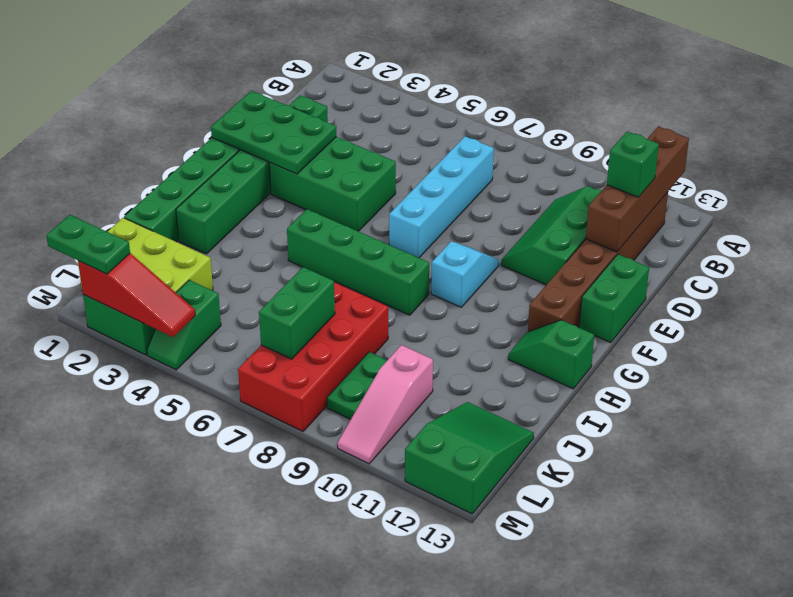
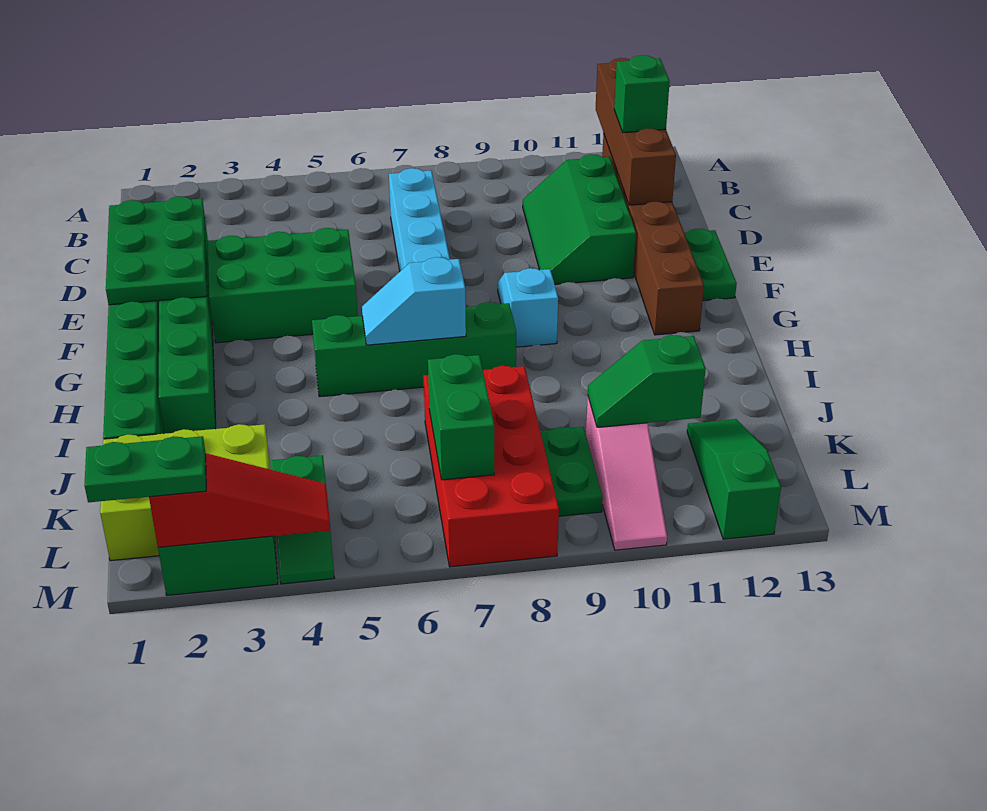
green 2x3 plate [211,91,336,174] -> green 2x3 plate turned to [106,196,207,305]
green 1x2 brick [579,254,649,343] -> green 1x2 plate [684,229,737,301]
none -> cyan 1x2 slope [362,257,466,345]
green 1x2 slope [508,320,594,389] -> green 1x2 slope moved to [588,335,706,427]
green 2x3 slope [405,402,534,514] -> green 1x3 slope [687,419,781,539]

